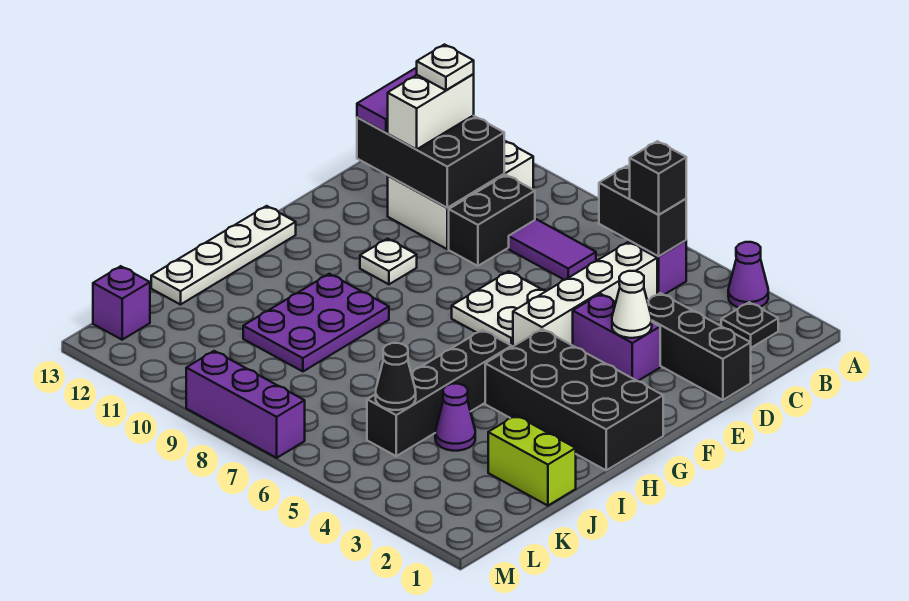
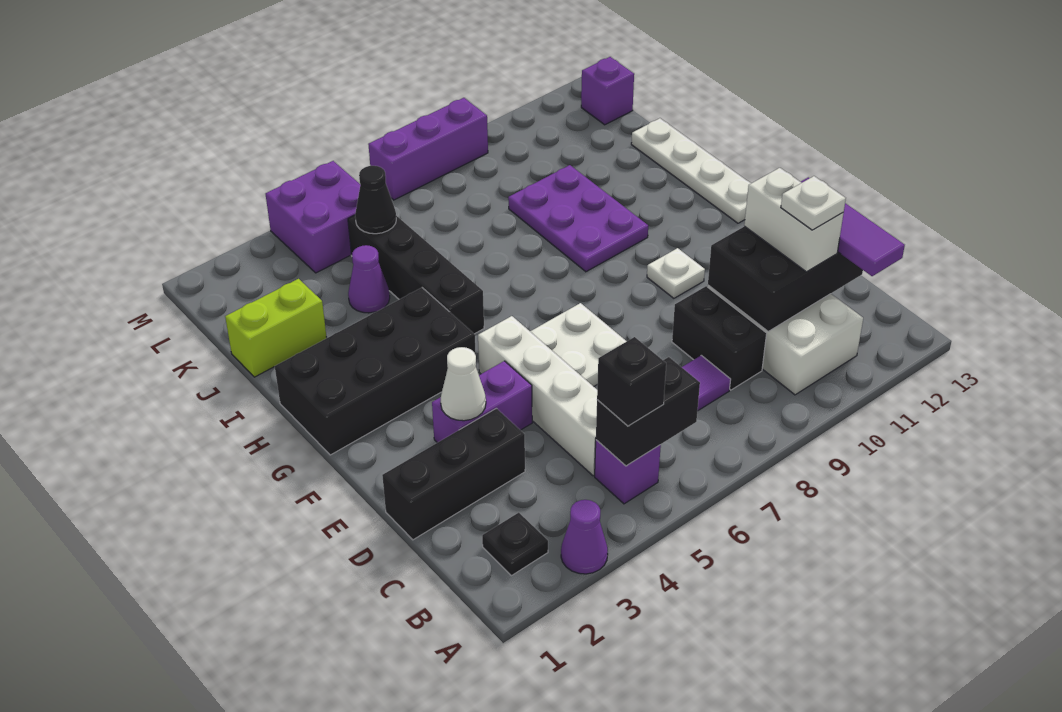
none -> purple 2x2 brick [266,161,360,273]

